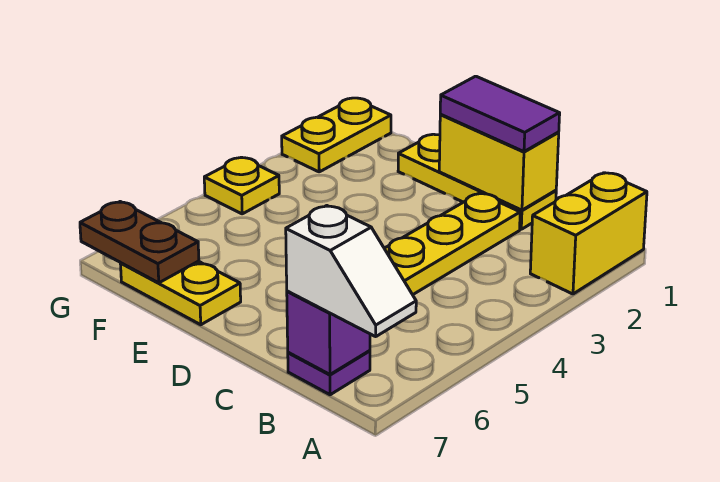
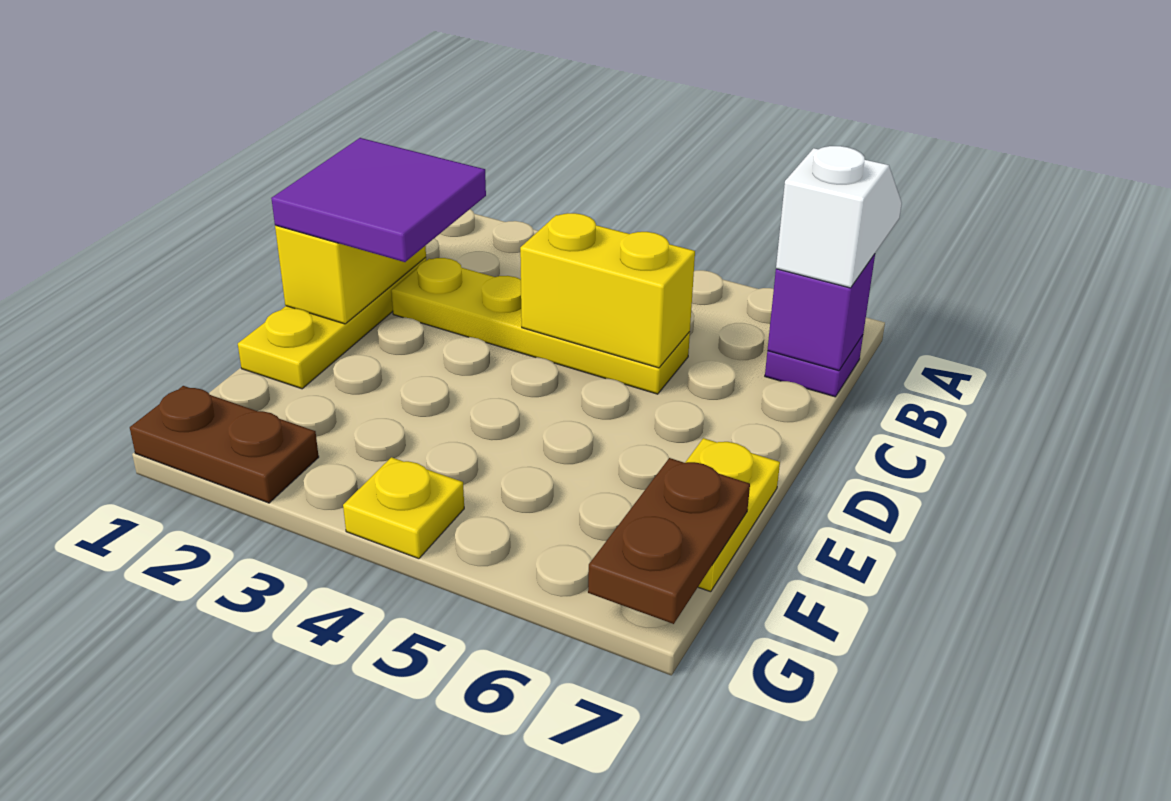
yellow 1x2 brick [530,173,647,294] -> yellow 1x2 brick moved to [520,213,695,368]
purple 1x2 tile [440,76,560,152] -> purple 2x2 tile [271,138,486,262]
yellow 1x2 plate [282,98,391,172] -> brown 1x2 plate [130,386,319,503]

